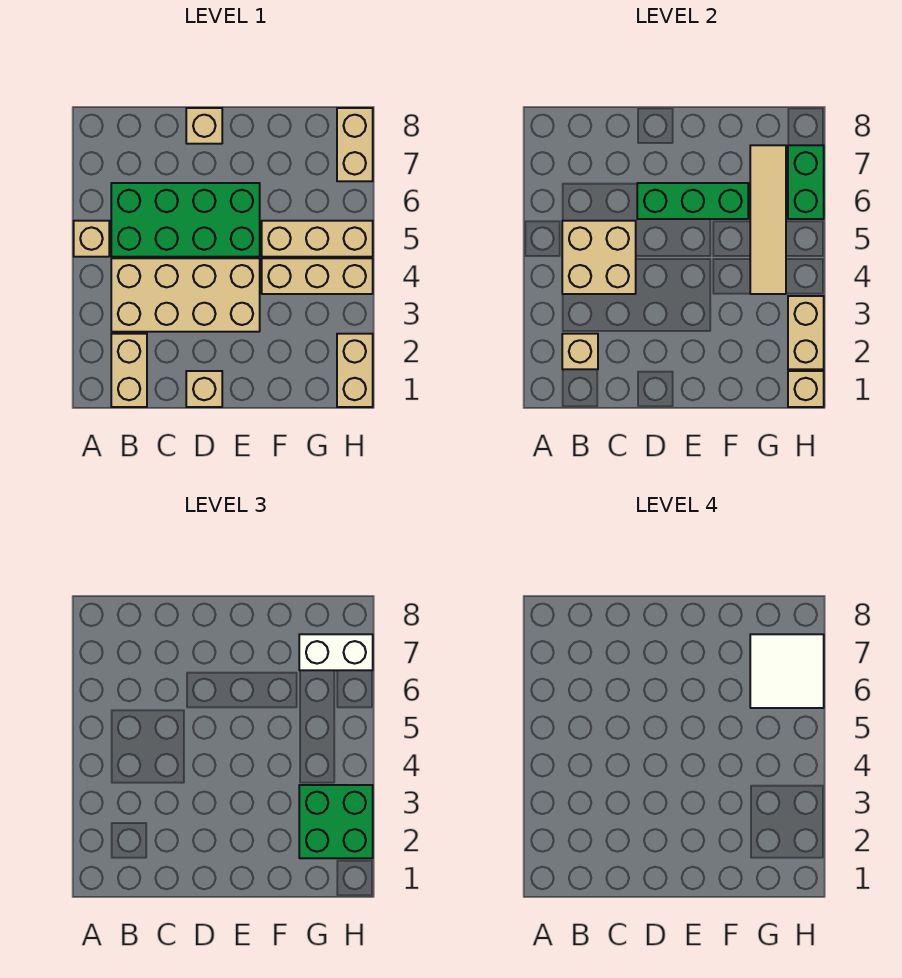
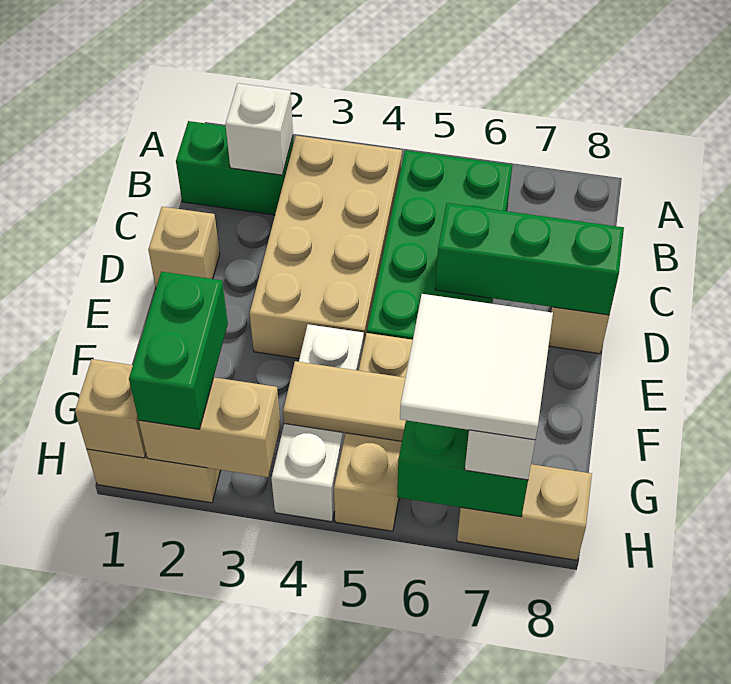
tan 1x1 brick [74,221,109,257] -> none
tan 1x2 brick [111,334,147,407] -> green 1x2 brick [176,121,294,215]
tan 1x1 brick [562,334,598,369] -> white 1x1 brick [225,83,293,175]
tan 2x2 brick [562,221,636,294] -> none
green 1x3 brick [637,183,748,219] -> green 1x3 brick turned to [435,203,624,315]
tan 1x3 brick [262,258,373,294] -> white 1x3 brick [271,324,364,522]
green 2x2 brick [299,785,373,858] -> green 1x2 brick [129,272,228,429]

